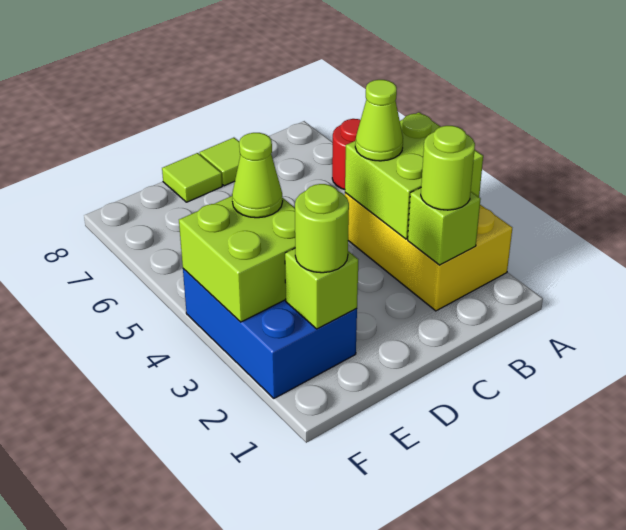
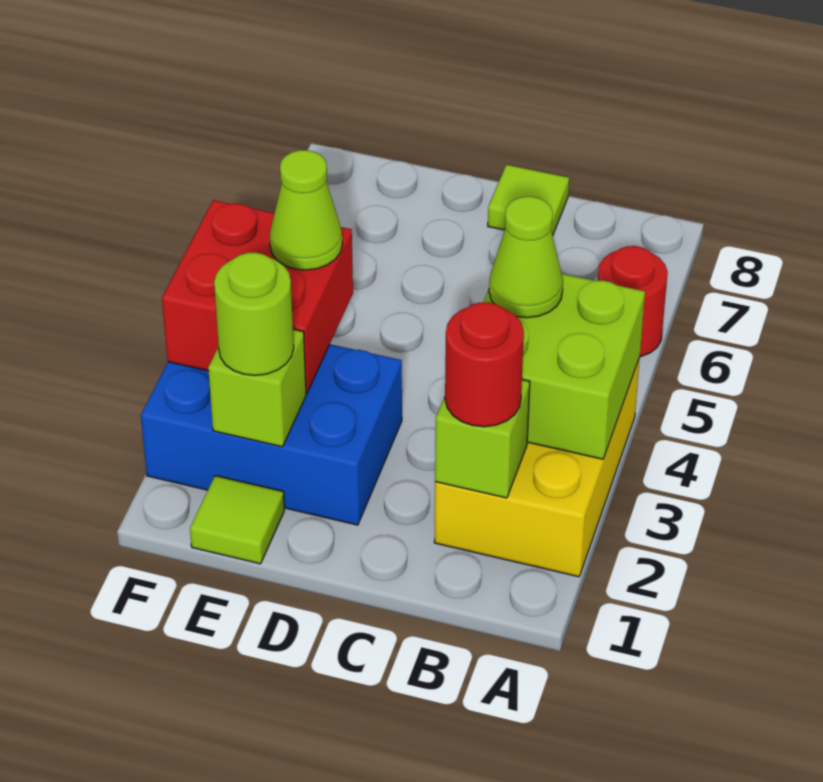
lime 1x1 round brick [421,126,475,210] -> red 1x1 round brick [445,302,524,427]
lime 1x1 tile [162,153,222,202] -> lime 1x1 tile moved to [190,476,284,564]
blue 2x3 brick [183,269,357,398] -> blue 2x3 brick turned to [141,344,402,525]
lime 2x2 brick [179,196,295,322] -> red 2x2 brick [162,200,353,393]

